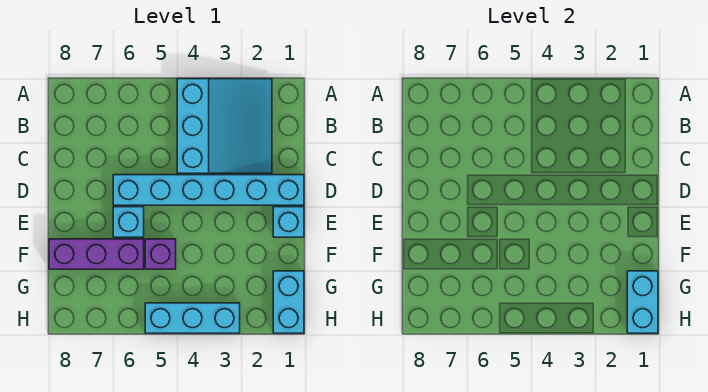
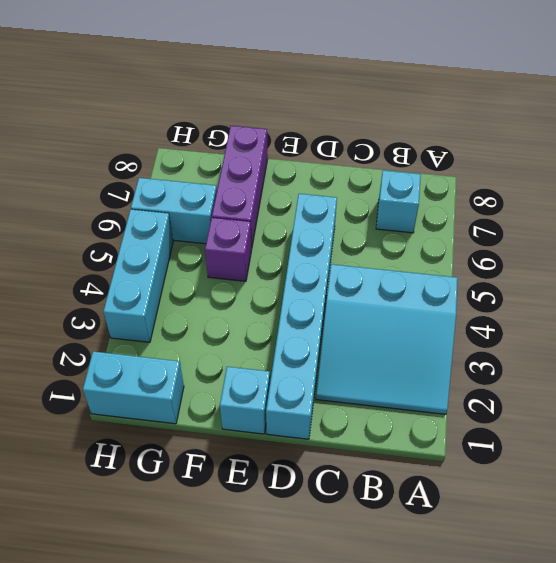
cyan 1x1 brick [113,207,144,237] -> cyan 1x1 brick moved to [376,170,421,233]
cyan 1x2 brick [627,271,658,333] -> cyan 1x2 brick moved to [131,178,217,244]

